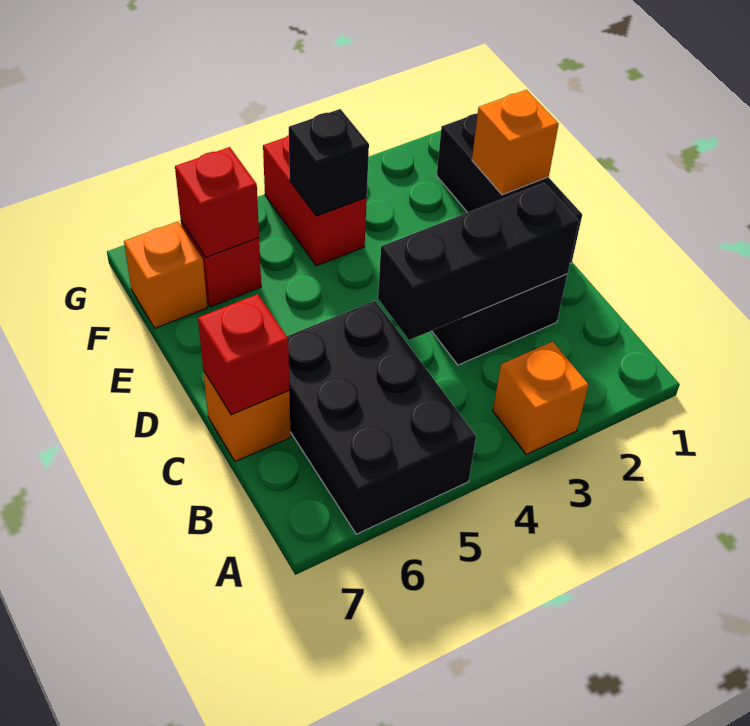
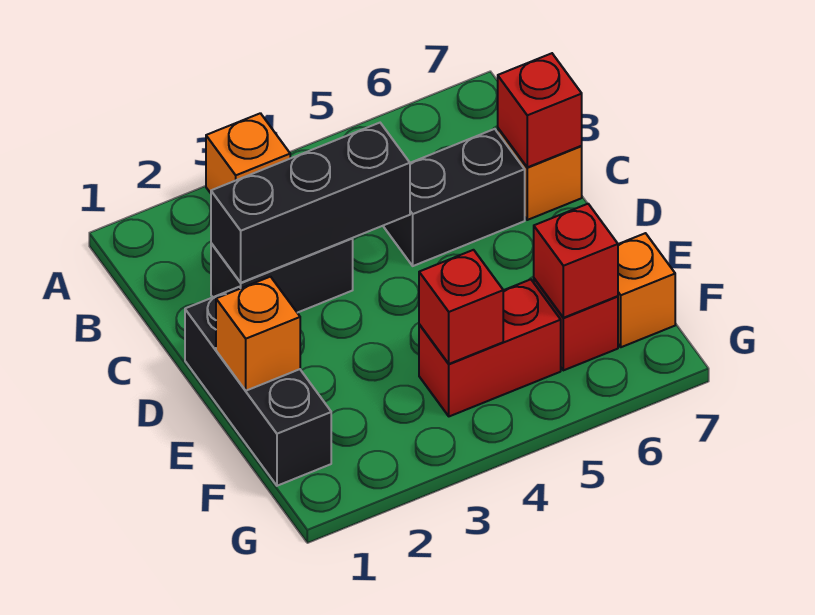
black 2x3 brick [287,301,476,534] -> black 1x2 brick [383,129,525,266]
red 1x2 brick [263,135,367,266] -> red 1x2 brick turned to [419,279,561,416]
black 1x1 brick [289,109,369,216] -> red 1x1 brick [419,250,503,364]

